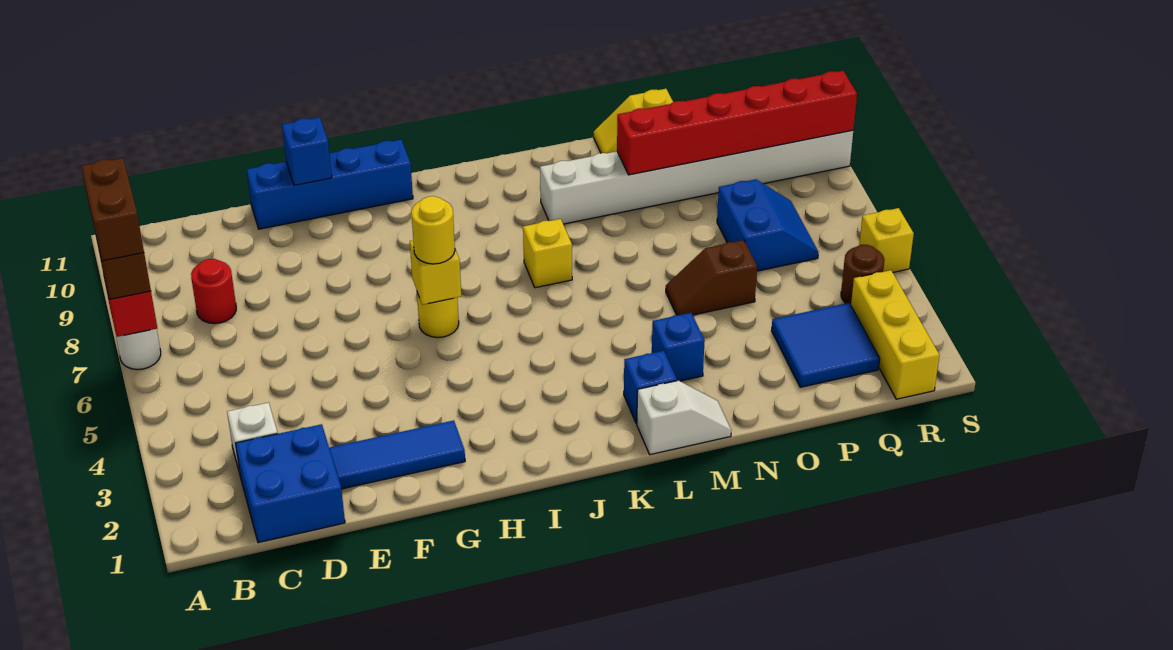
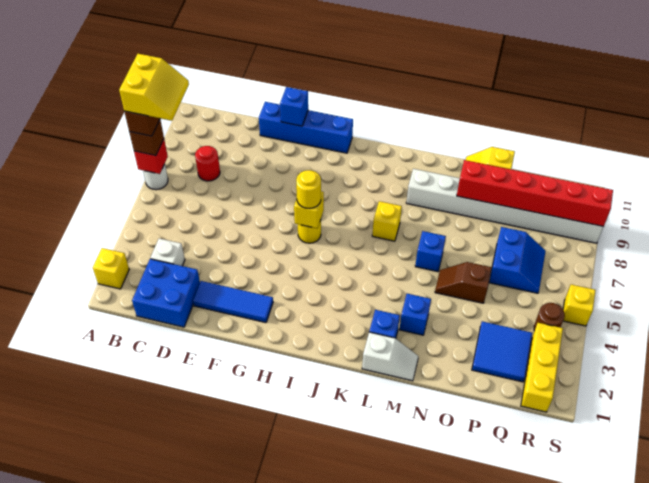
none -> yellow 1x1 brick [93,248,129,289]
none -> yellow 2x2 slope [119,54,189,121]
none -> blue 1x1 brick [415,231,446,272]

